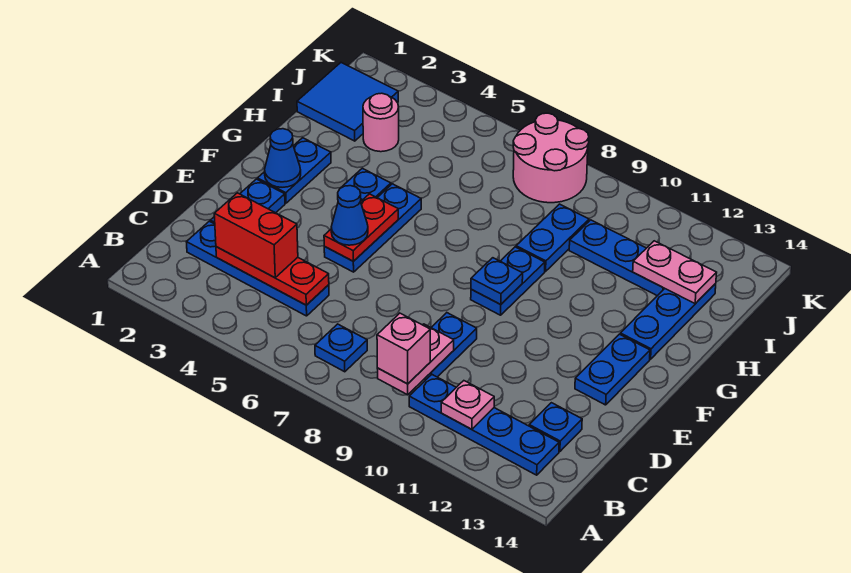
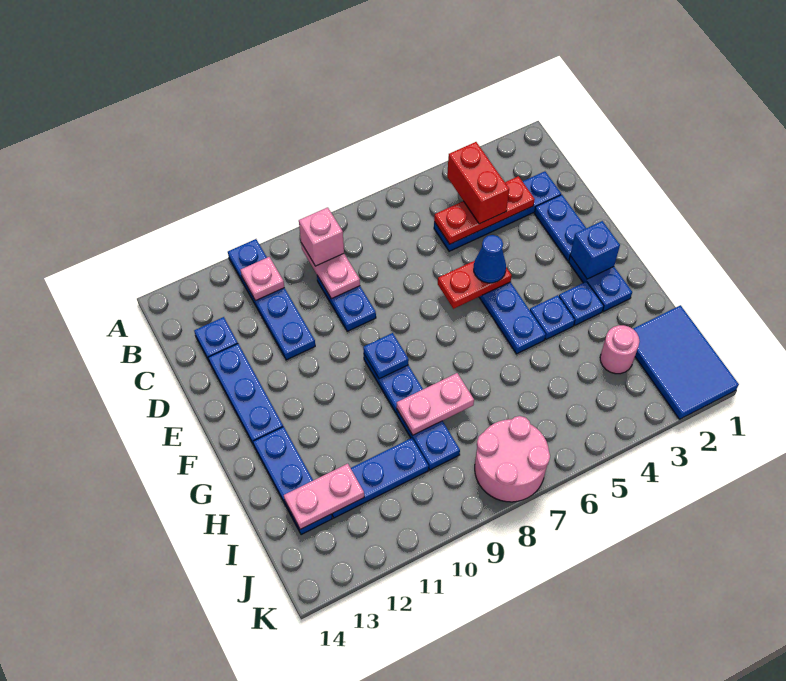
blue 1x1 plate [315,324,367,372] -> blue 1x1 plate moved to [559,282,604,325]
blue 1x4 plate [409,375,559,475] -> blue 1x4 plate turned to [228,239,315,360]
red 1x2 brick [214,193,298,278] -> red 1x2 brick turned to [447,142,509,224]
red 1x2 plate [324,194,398,261] -> red 1x2 plate turned to [438,261,512,309]
blue 1x2 plate [575,334,650,405] -> blue 1x3 plate [208,344,283,445]
blue 1x1 cone [265,129,301,187] -> blue 1x1 brick [570,221,620,279]
none -> pink 1x2 plate [397,373,474,435]
blue 2x2 tile [297,63,398,141] -> blue 2x3 tile [633,305,739,419]

